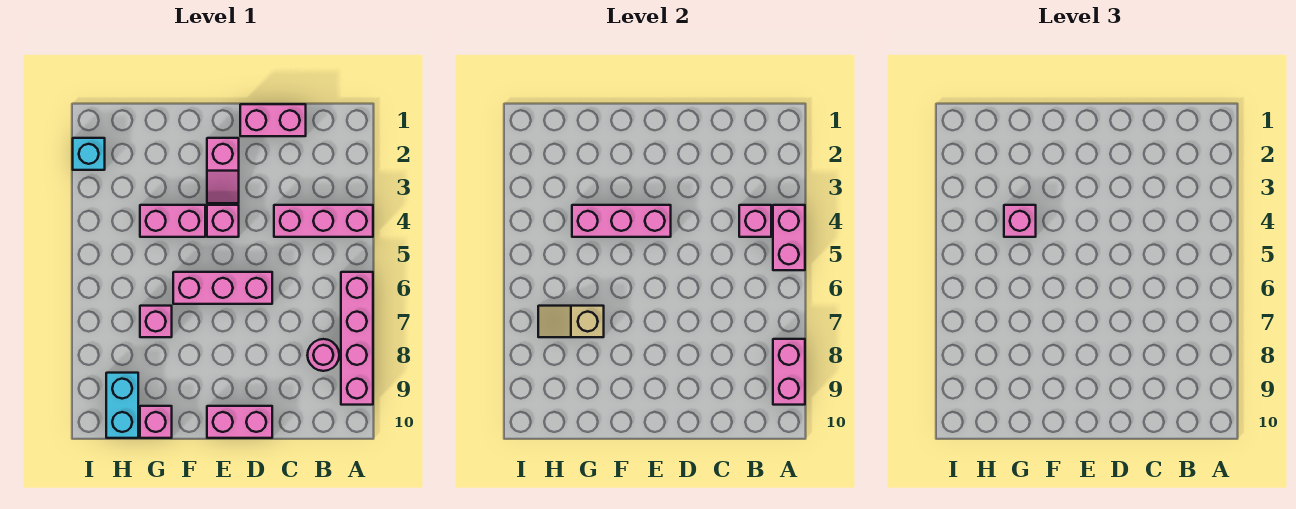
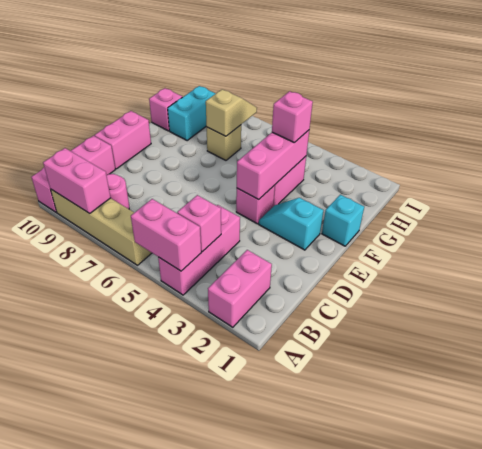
pink 1x4 brick [341,272,373,405] -> tan 1x4 brick [51,190,152,265]
pink 1x2 brick [240,104,306,136] -> pink 1x2 brick moved to [208,250,272,327]
pink 1x3 brick [173,272,272,304] -> pink 1x3 brick moved to [31,136,115,213]
pink 1x2 slope [207,138,239,203] -> cyan 1x2 slope [259,198,324,250]
pink 1x1 brick [140,306,172,337] -> tan 1x1 brick [207,125,241,160]
cyan 1x2 brick [106,373,138,438] -> cyan 1x2 brick turned to [168,86,216,140]
cyan 1x1 brick [73,138,105,170] -> cyan 1x1 brick moved to [322,195,364,246]

